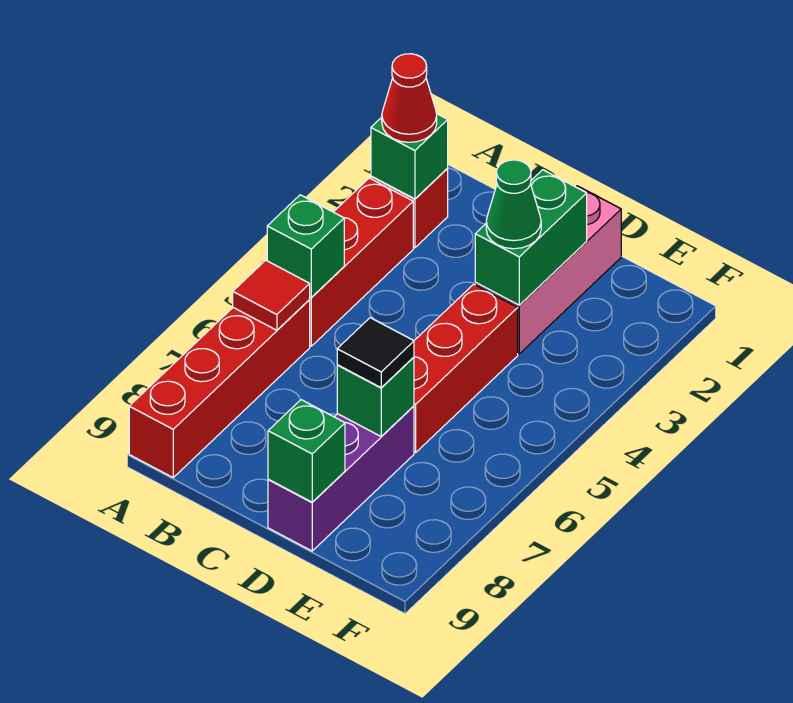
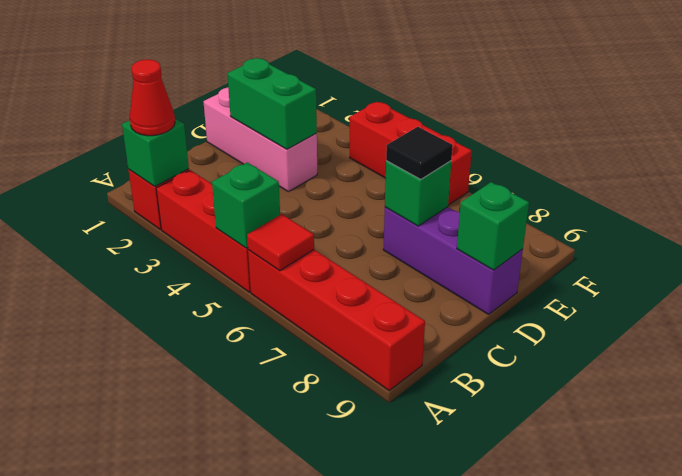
green 1x1 cone [486,160,541,249] -> none
red 1x3 brick [414,284,518,452] -> red 1x3 brick moved to [350,102,472,205]

